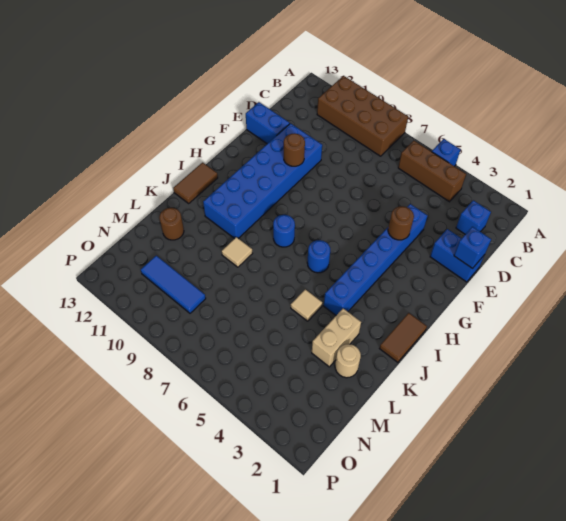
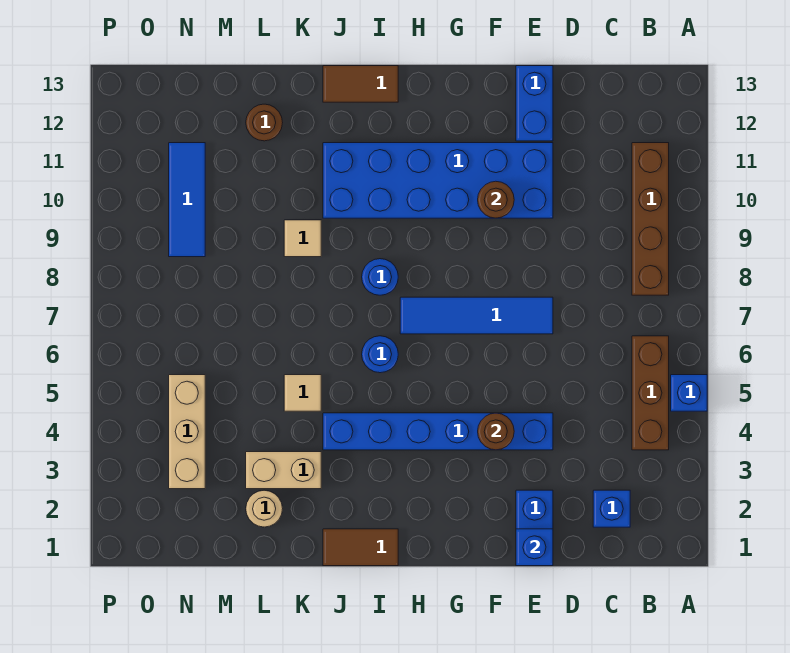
brown 2x4 brick [317,76,408,156] -> brown 1x4 brick [632,143,669,295]
none -> blue 1x4 tile [400,297,553,334]
none -> tan 1x3 brick [169,375,205,489]

